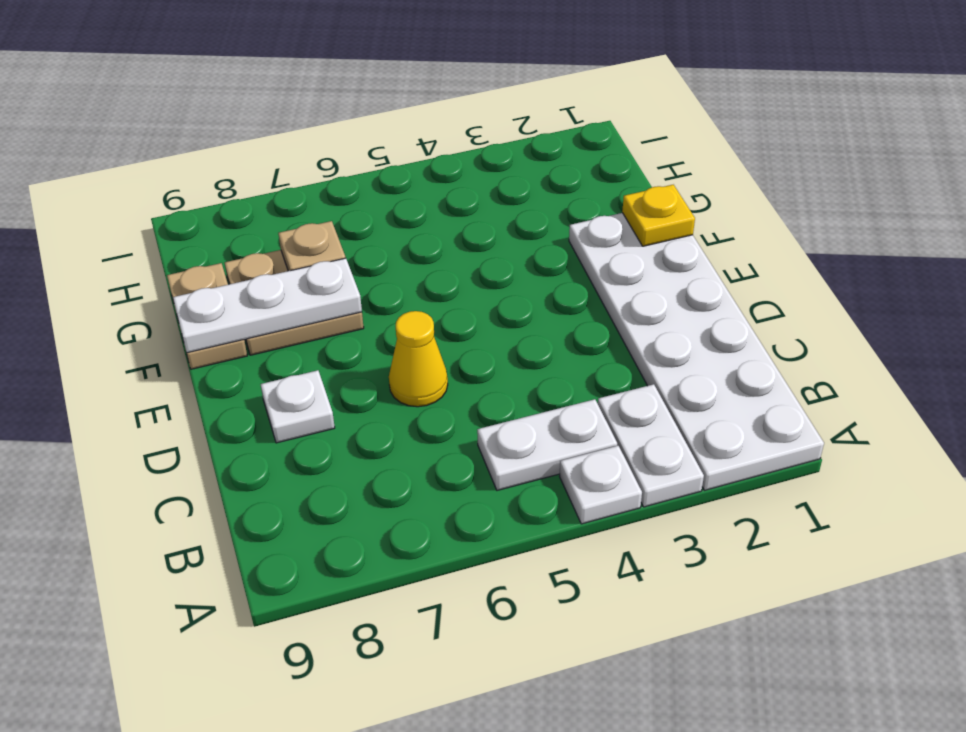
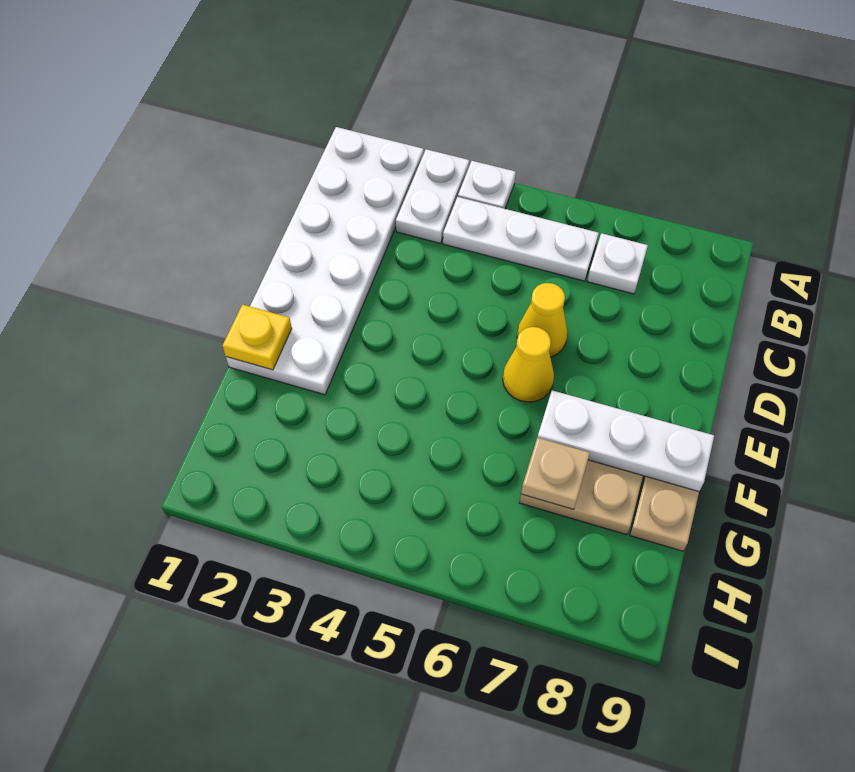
white 1x2 plate [477,399,617,490] -> white 1x3 plate [443,197,599,281]
white 1x1 plate [261,370,335,443] -> white 1x1 plate moved to [587,233,648,294]
none -> yellow 1x1 cone [503,327,554,402]

